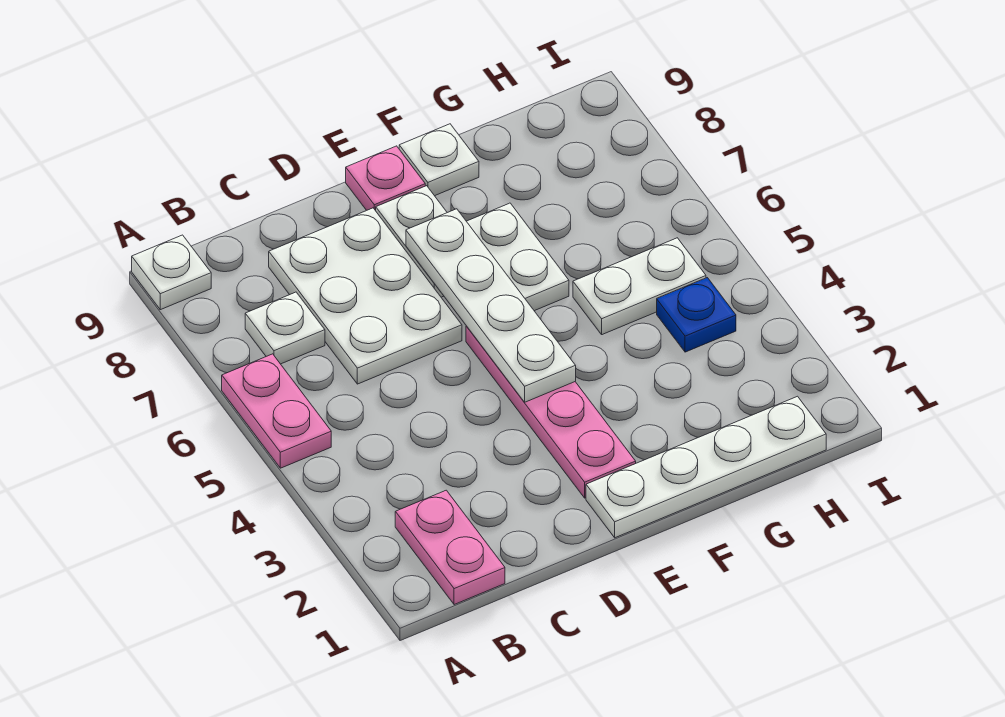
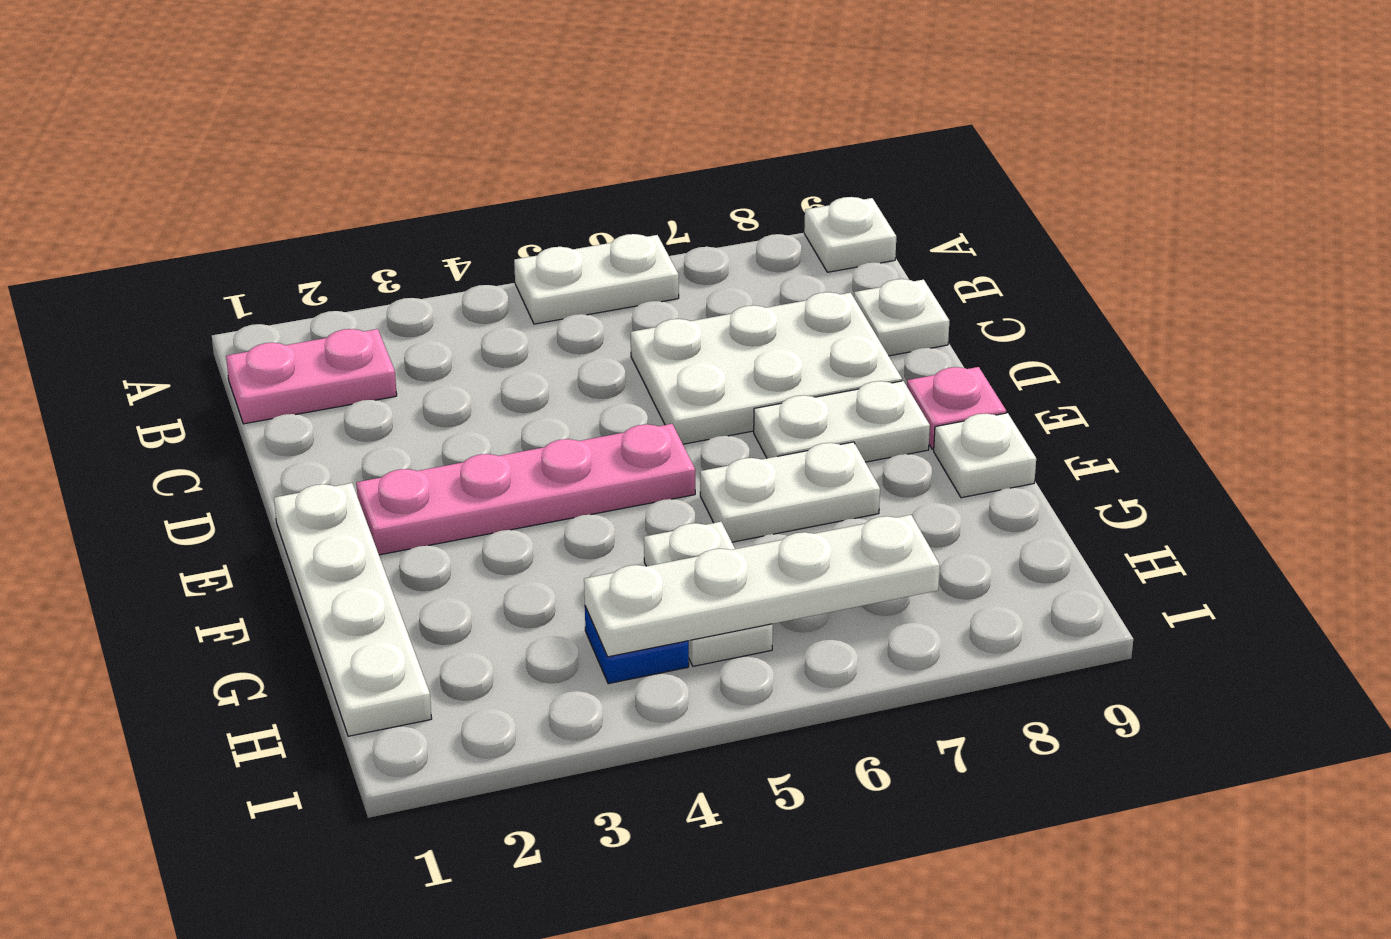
pink 1x2 plate [222,354,331,468] -> white 1x2 plate [514,234,679,324]
white 1x1 plate [245,292,325,364] -> white 1x1 plate moved to [854,279,949,356]
white 1x4 plate [406,209,576,402] -> white 1x4 plate moved to [584,515,940,657]

